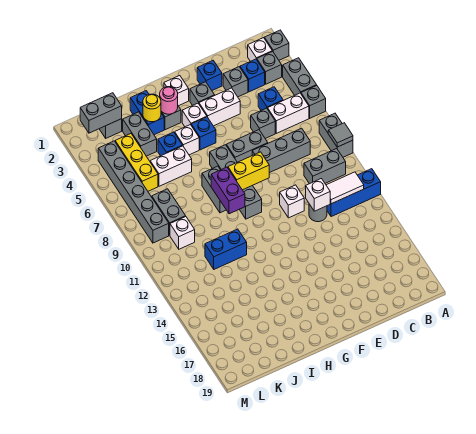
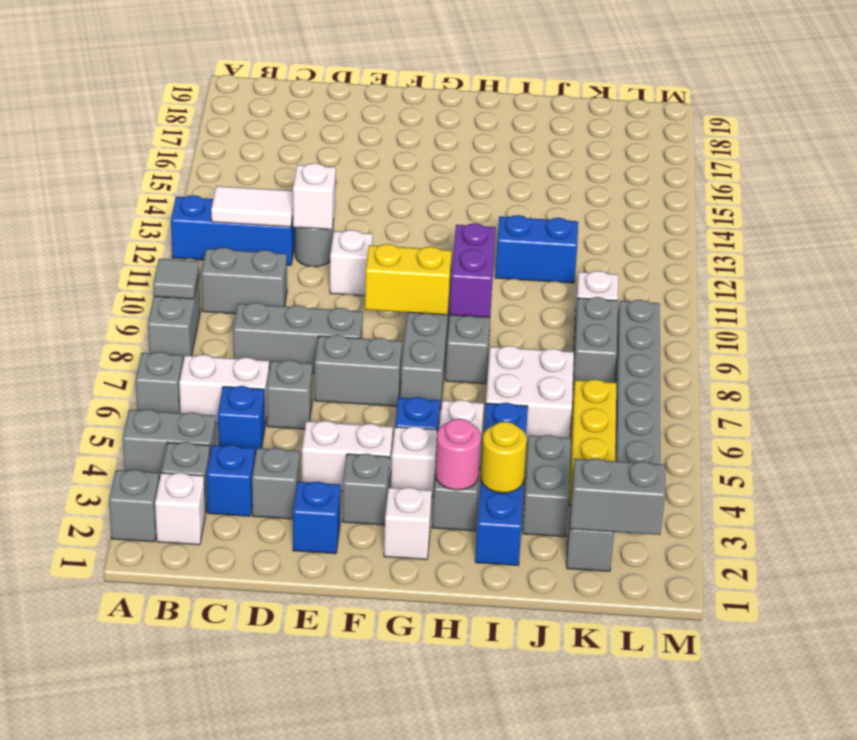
grey 1x2 brick [283,58,317,95] -> grey 1x2 brick turned to [123,409,216,480]
white 1x2 brick [150,146,192,186] -> white 2x2 brick [486,346,574,443]

